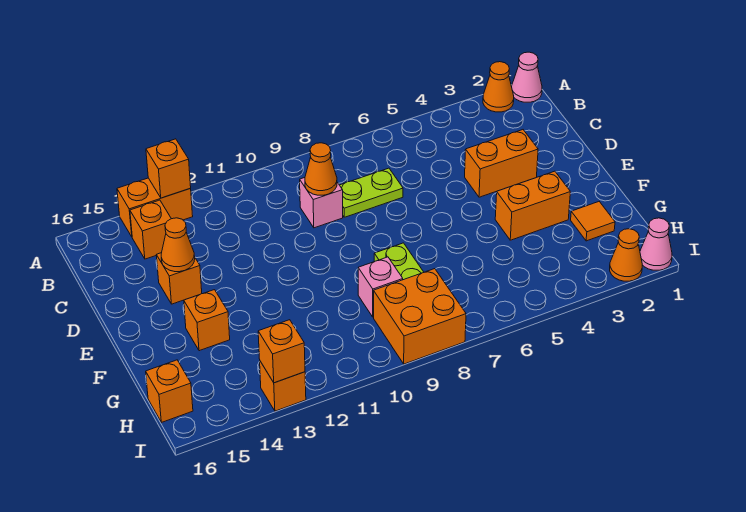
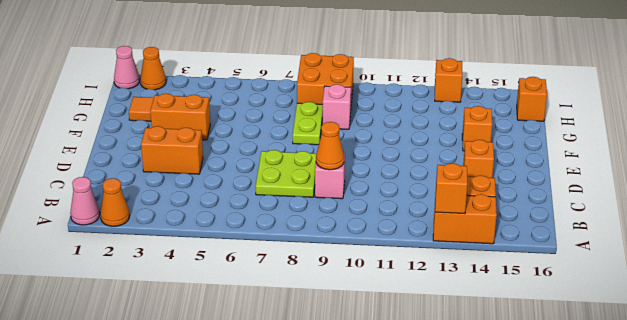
lime 1x2 plate [340,168,403,217] -> lime 2x2 plate [256,150,316,197]
orange 1x1 cone [161,218,195,272] -> none
orange 1x1 brick [258,320,305,383] -> none

